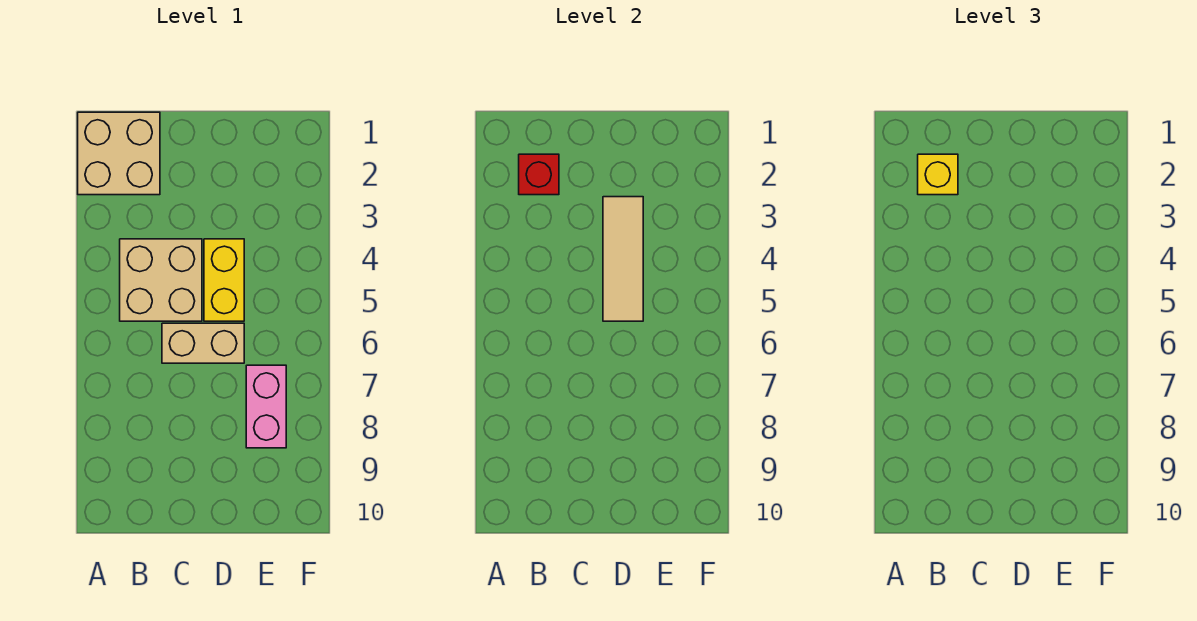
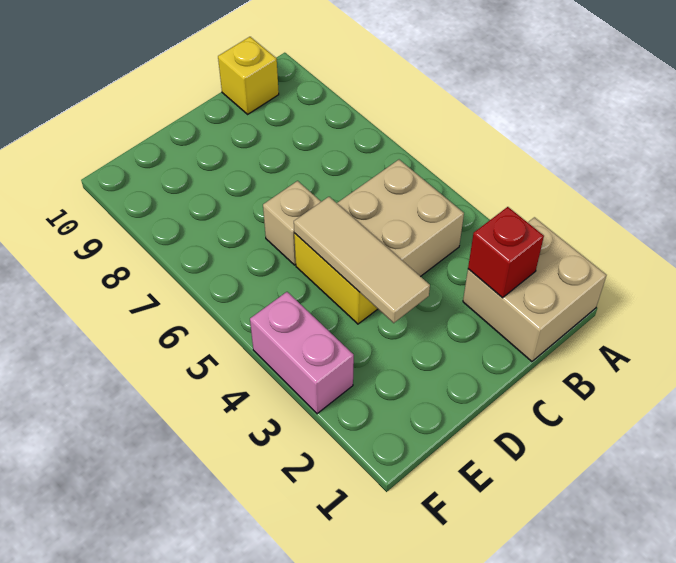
yellow 1x1 brick [918,154,958,195] -> yellow 1x1 brick moved to [218,37,279,114]
tan 1x2 brick [162,323,244,363] -> tan 1x1 brick [263,181,321,265]
pink 1x2 brick [246,365,286,448] -> pink 1x2 brick moved to [250,292,354,414]

